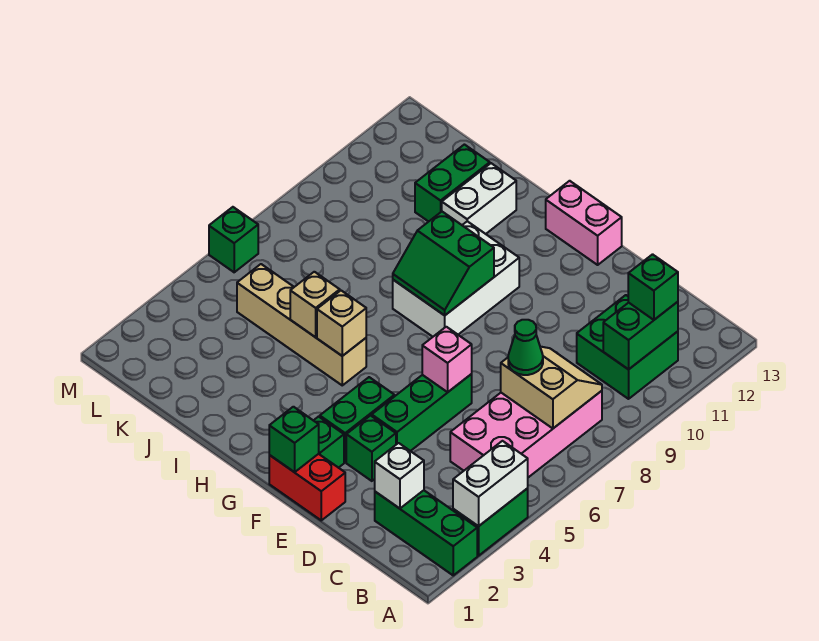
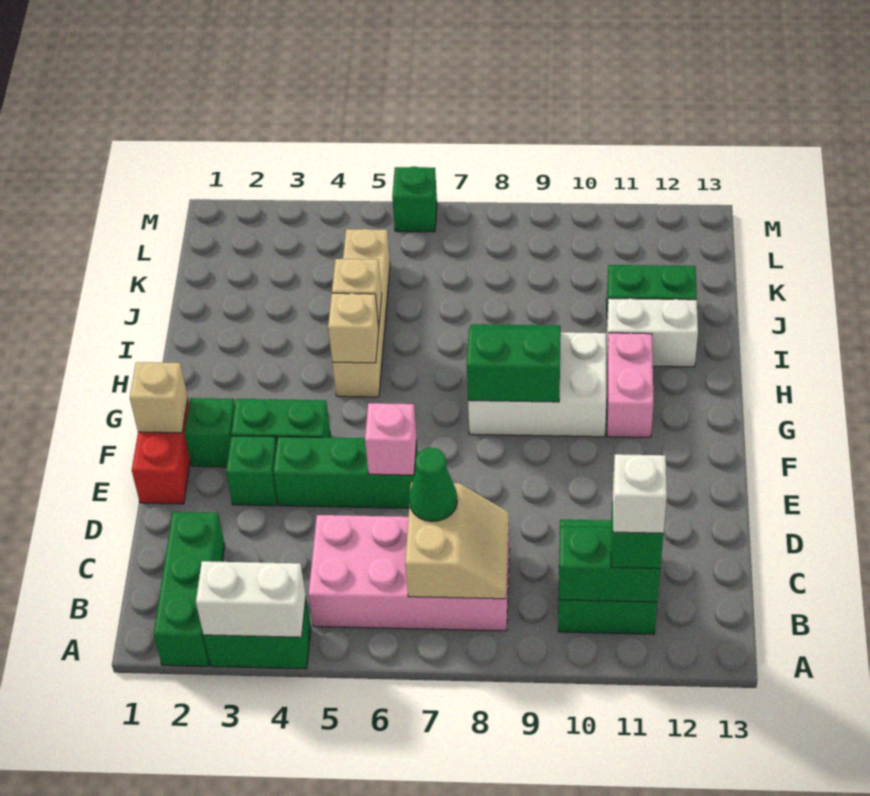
white 1x1 brick [375,443,424,509] -> white 1x1 brick moved to [613,454,667,533]
green 1x1 brick [269,407,319,472] -> tan 1x1 brick [130,362,188,433]
pink 1x2 brick [546,181,622,265] -> pink 1x2 brick moved to [607,333,654,438]
green 2x2 slope [393,212,494,315] -> green 2x2 slope turned to [467,324,561,402]

